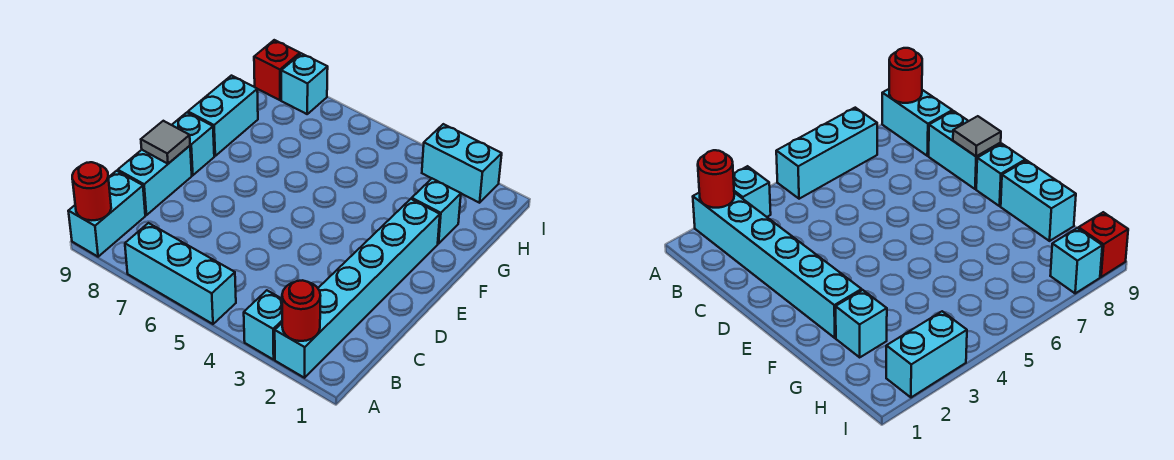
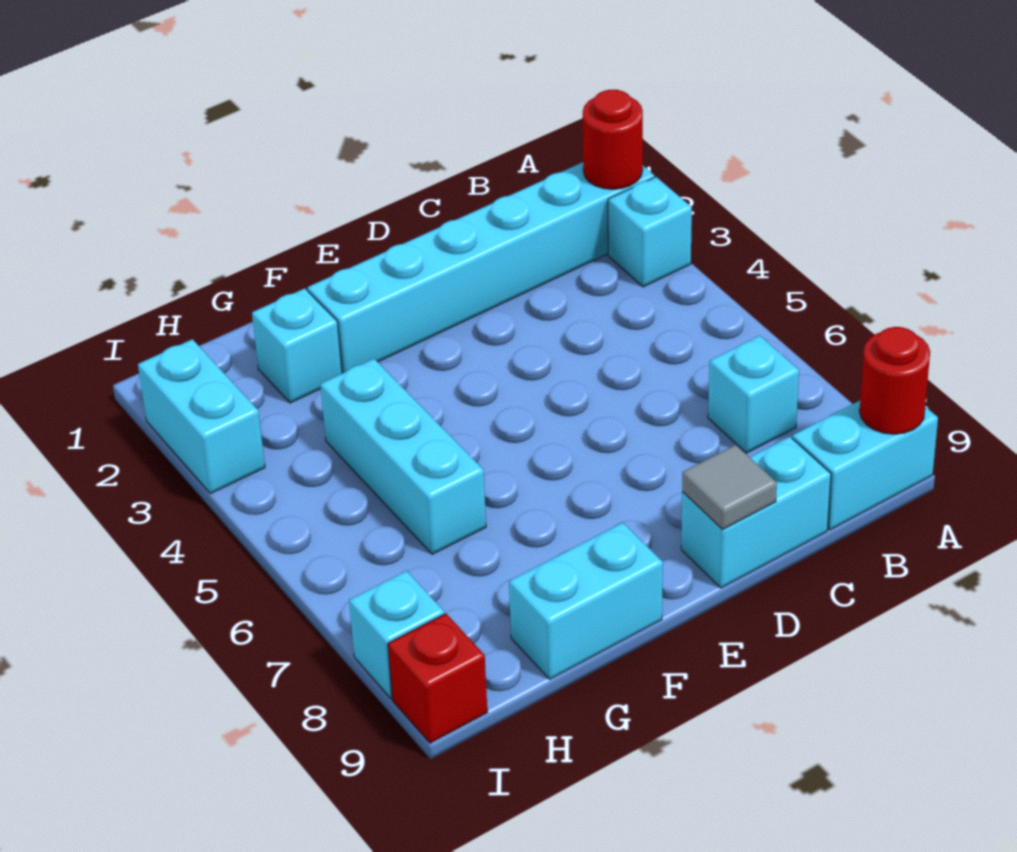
cyan 1x3 brick [125,223,236,324] -> cyan 1x3 brick moved to [320,359,486,554]
cyan 1x1 brick [172,113,214,175] -> cyan 1x1 brick moved to [708,336,799,453]

